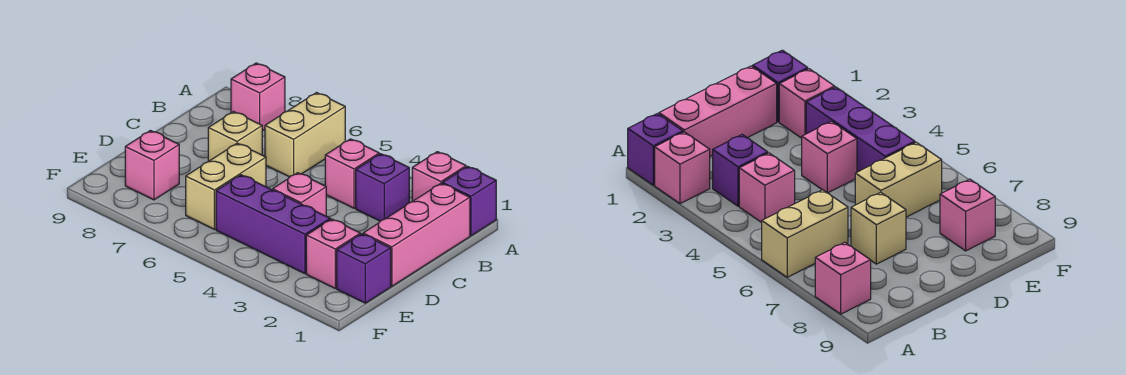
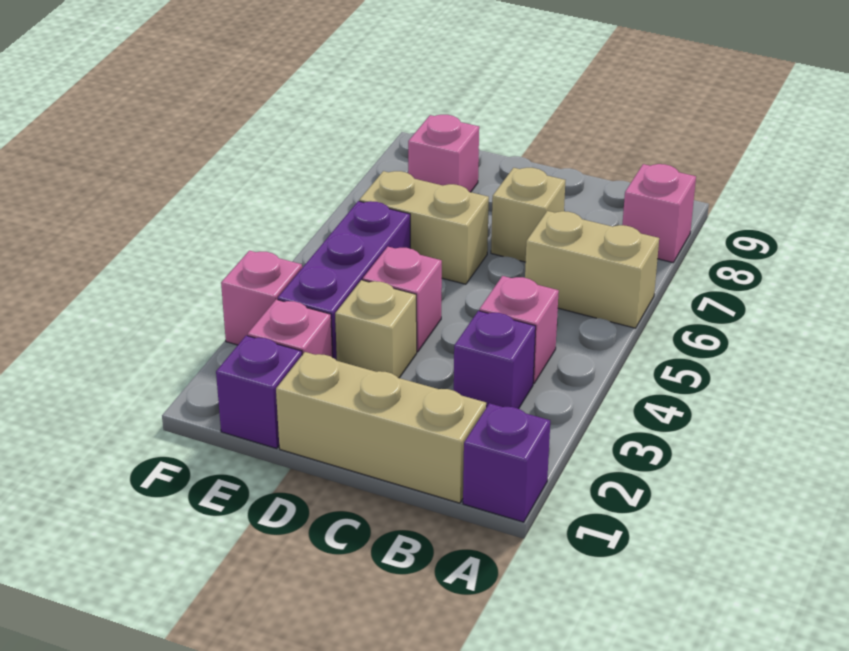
pink 1x1 brick [412,152,466,201] -> pink 1x1 brick moved to [221,251,302,345]
pink 1x3 brick [363,183,470,286] -> tan 1x3 brick [276,352,486,503]
none -> tan 1x1 brick [335,280,417,378]

